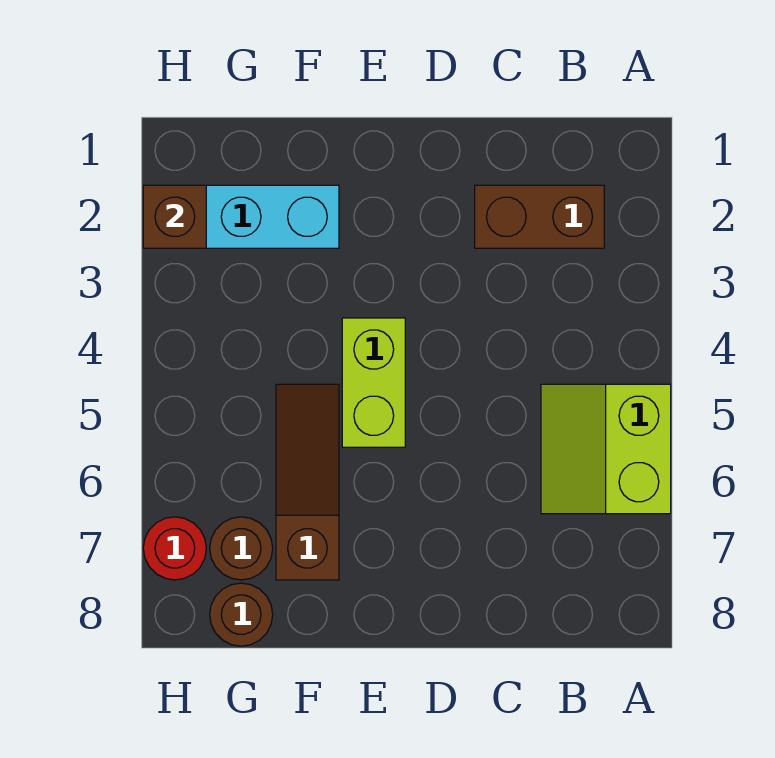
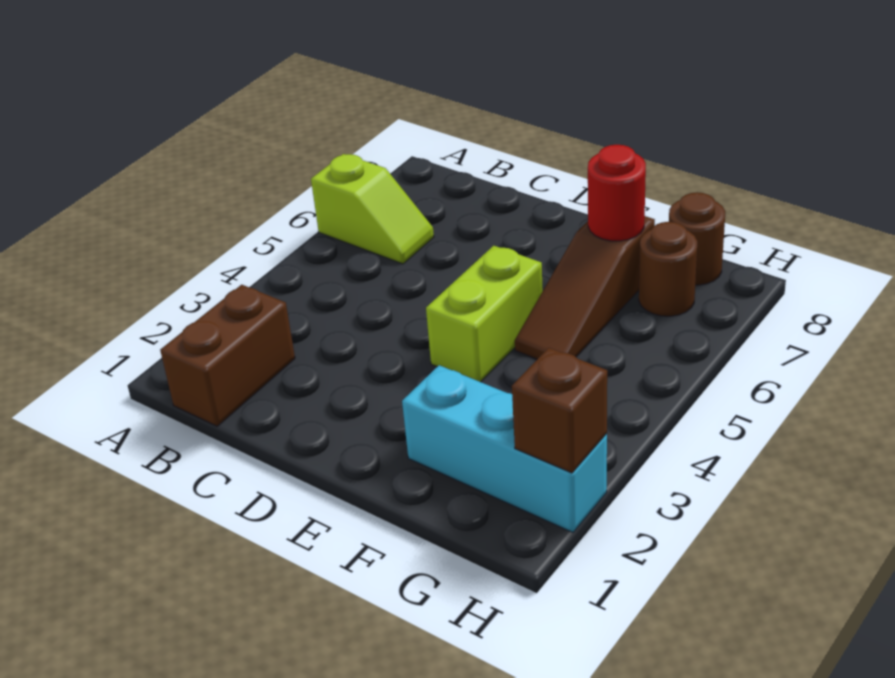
lime 2x2 slope [541,384,671,514] -> lime 1x2 slope [311,154,434,264]
brown 1x2 brick [475,185,604,248] -> brown 1x2 brick turned to [160,285,295,426]
red 1x1 round brick [143,517,206,580] -> red 1x1 round brick moved to [588,145,646,241]

